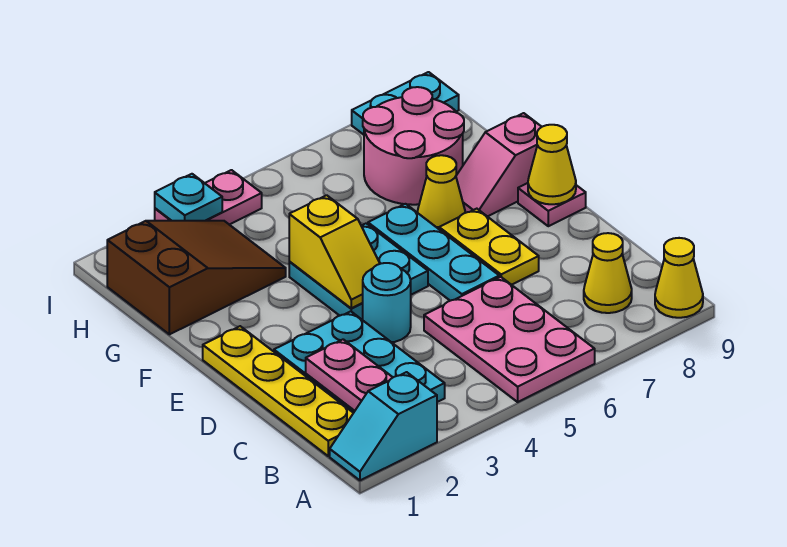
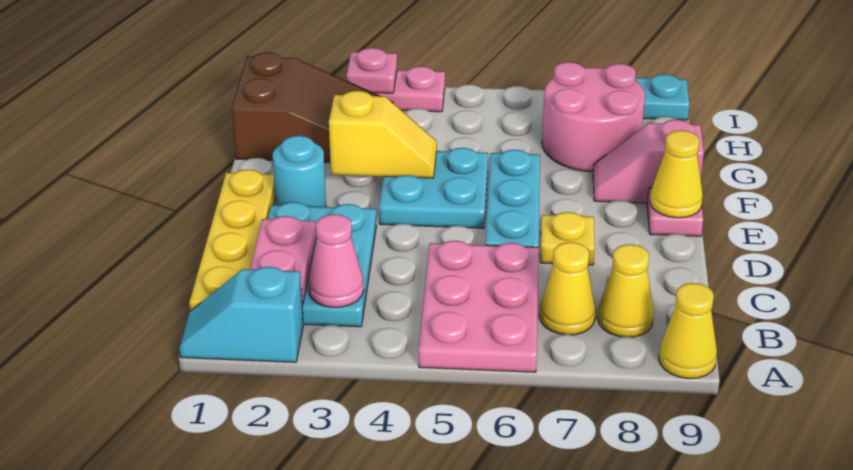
none -> pink 1x1 cone [308,214,364,307]
cyan 1x1 round brick [363,263,411,342] -> cyan 1x1 round brick moved to [273,136,326,207]
yellow 1x2 plate [439,209,539,285] -> yellow 1x1 plate [540,212,595,265]
yellow 1x2 slope [289,195,380,308] -> yellow 1x2 slope turned to [329,91,437,178]
yellow 1x1 cone [417,155,465,229] -> yellow 1x1 cone moved to [540,242,596,335]
cyan 1x1 plate [155,174,222,221] -> pink 1x1 plate [346,48,397,93]

